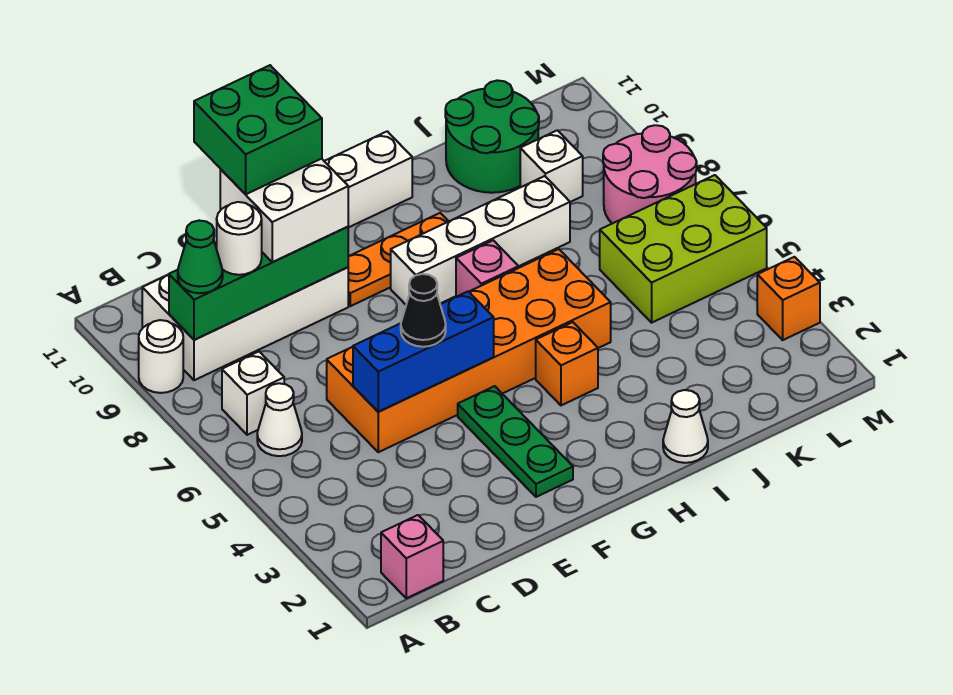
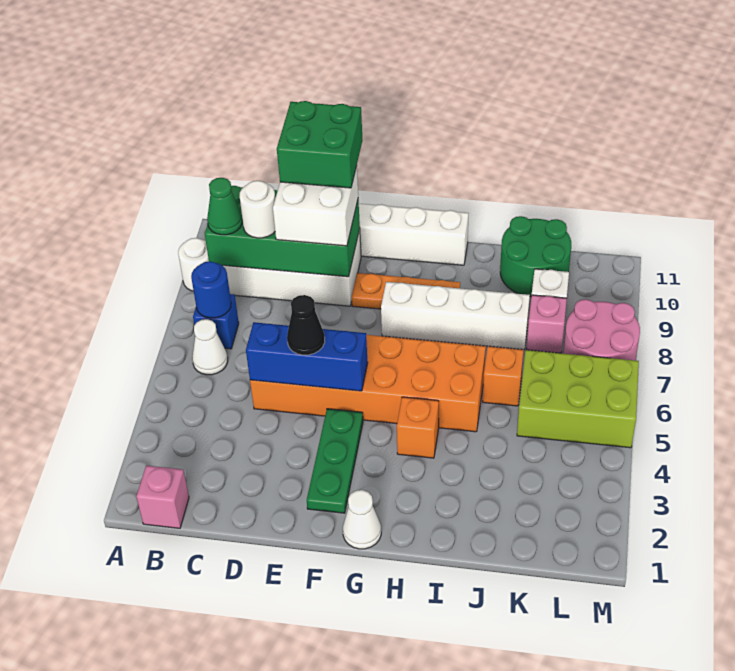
white 1x1 brick [222,352,284,435] -> blue 1x1 brick [193,294,239,349]
none -> blue 1x1 round brick [191,261,231,318]
green 1x4 brick [169,227,348,340] -> green 2x4 brick [205,186,360,277]
pink 1x1 brick [456,240,519,297] -> pink 1x1 brick moved to [527,295,567,353]
white 1x1 cone [663,390,708,463] -> white 1x1 cone moved to [343,490,381,549]
orange 1x1 brick [757,257,820,340] -> orange 1x1 brick moved to [483,346,524,406]

